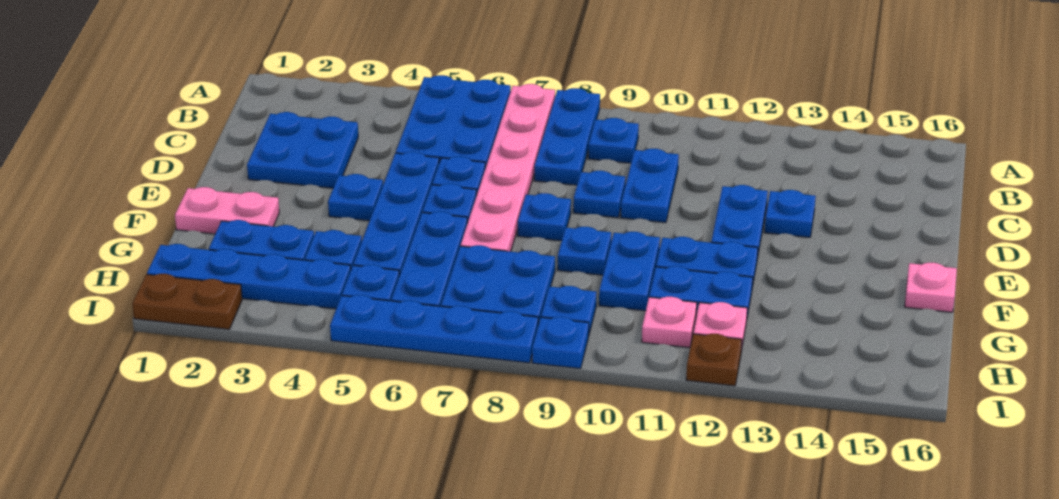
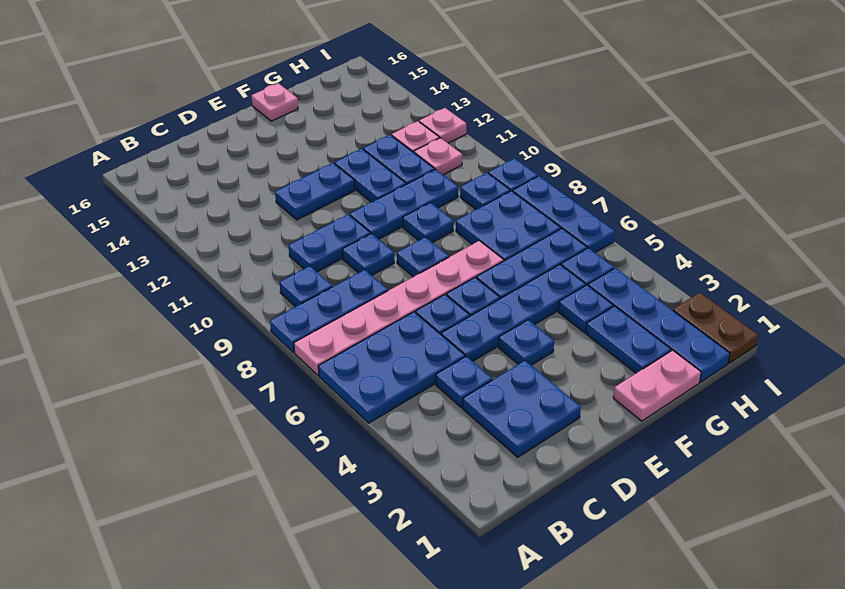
blue 1x1 plate [765,190,816,237] -> blue 1x1 plate moved to [436,356,492,408]
pink 1x2 plate [175,187,279,234] -> pink 1x2 plate turned to [613,350,701,421]
blue 1x2 plate [599,232,660,311] -> blue 1x3 plate [350,169,458,239]
blue 1x4 plate [330,295,538,363] -> blue 1x3 plate [513,176,615,253]
brown 1x1 plate [686,334,742,386] -> pink 1x1 plate [419,108,466,143]

